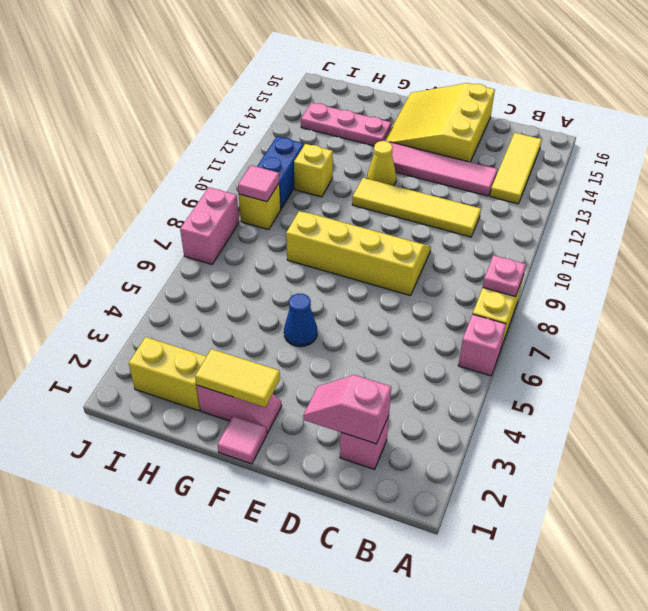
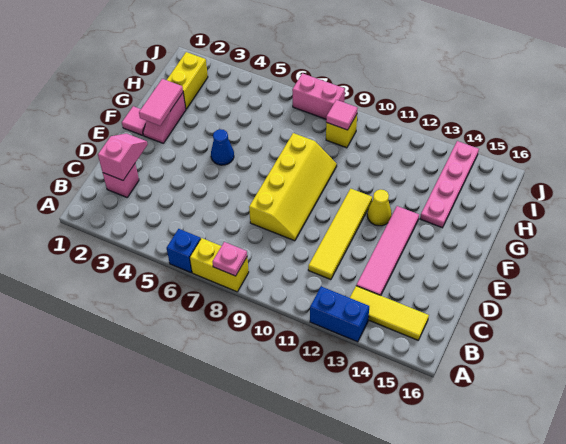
pink 1x1 brick [458,314,506,376] -> blue 1x1 brick [167,229,201,273]
yellow 3x3 slope [385,83,495,162] -> none
yellow 1x2 tile [195,349,280,407] -> pink 1x2 tile [139,79,183,126]
pink 1x3 plate [301,103,391,146] -> pink 1x4 plate [420,141,479,228]
yellow 1x1 brick [294,144,333,197] -> none
blue 1x2 brick [257,137,304,209] -> blue 1x2 brick moved to [310,286,369,342]

